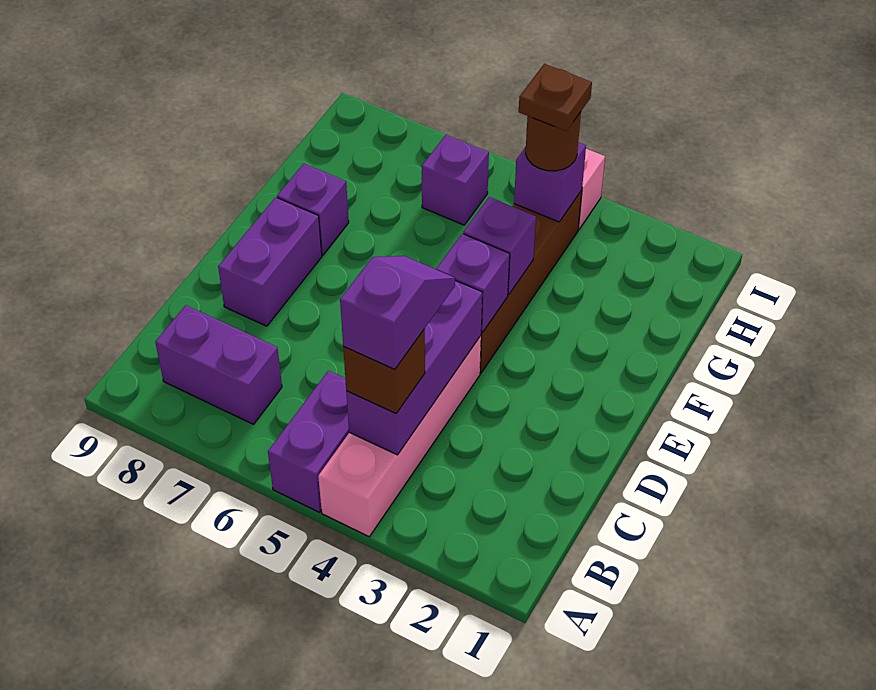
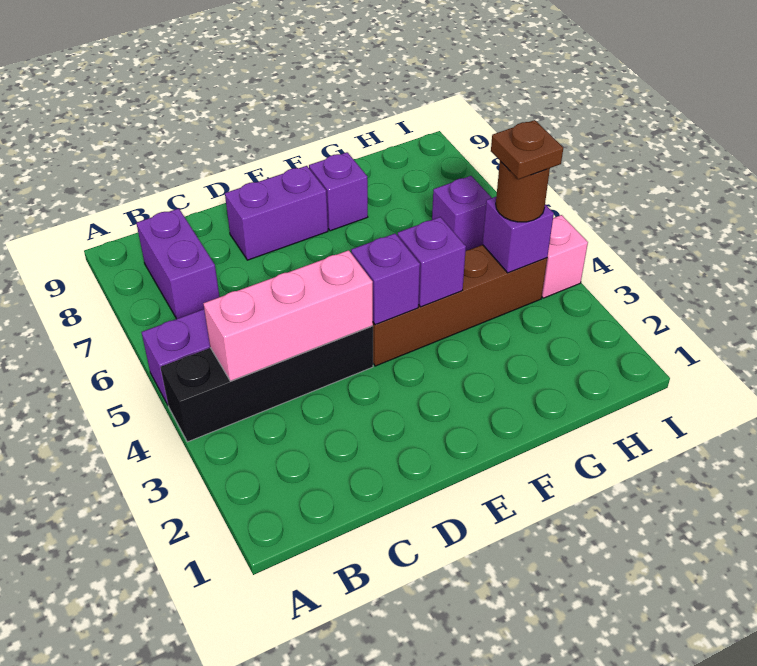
pink 1x4 brick [318,336,481,537] -> black 1x4 brick [161,326,373,442]
purple 1x3 brick [346,280,482,455] -> pink 1x3 brick [203,250,373,381]
brown 1x1 brick [343,329,425,414] -> none
purple 1x2 slope [340,256,455,369] -> none

